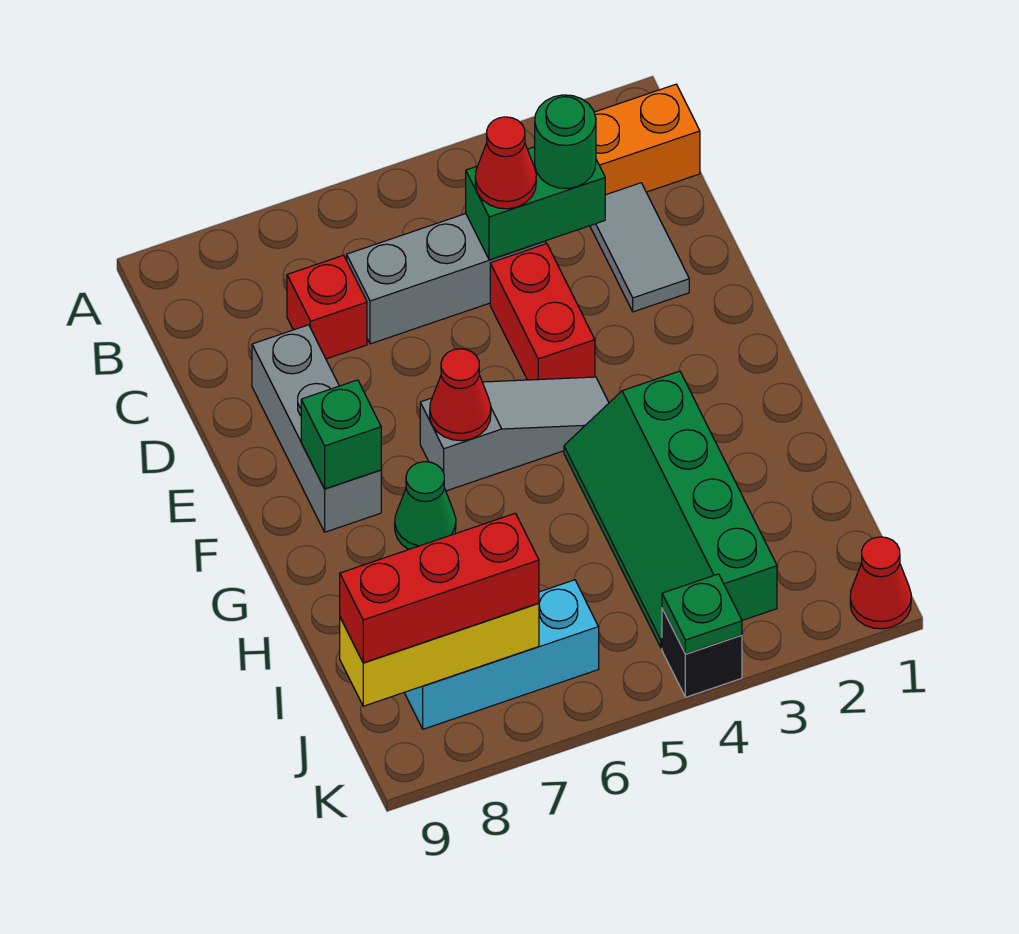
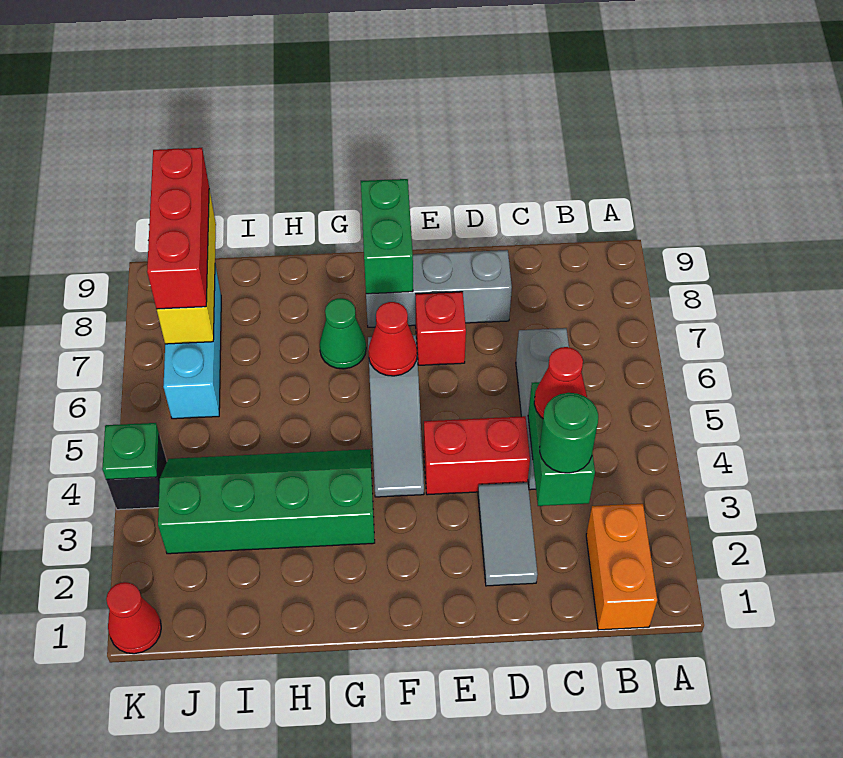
grey 1x2 tile [590,183,689,312] -> grey 1x2 tile turned to [478,482,538,586]
red 1x1 brick [287,255,367,359] -> red 1x1 brick moved to [416,292,466,365]
green 1x1 brick [301,380,381,489] -> green 1x2 brick [361,179,413,294]

